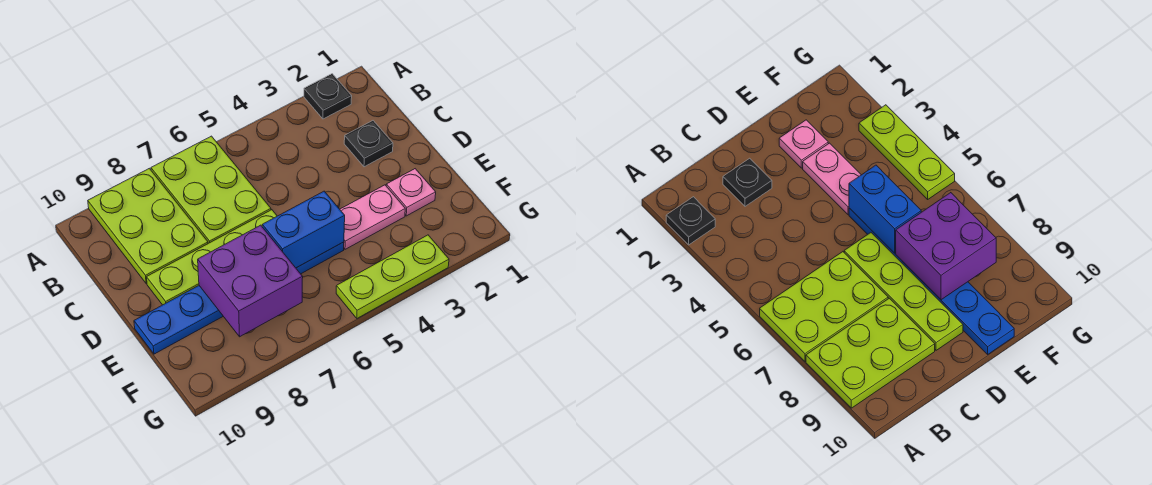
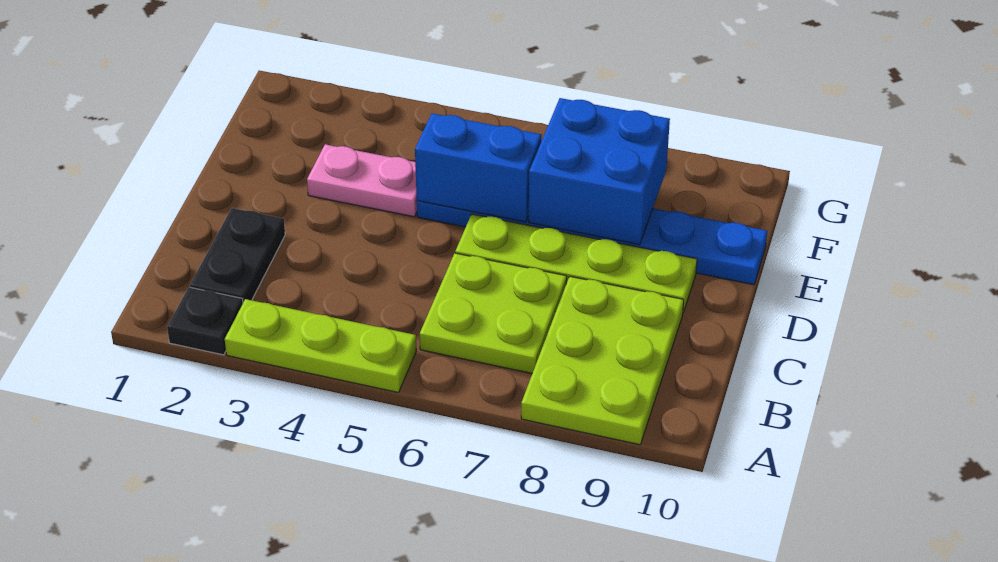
lime 2x3 plate [151,136,271,243] -> lime 2x2 plate [420,253,567,373]
black 1x1 plate [344,121,393,167] -> black 1x2 plate [190,208,285,302]
pink 1x1 plate [386,169,436,216] -> none
purple 2x2 brick [198,225,303,337] -> blue 2x2 brick [529,98,670,245]
lime 1x3 plate [336,235,449,318] -> lime 1x3 plate moved to [225,299,416,393]

